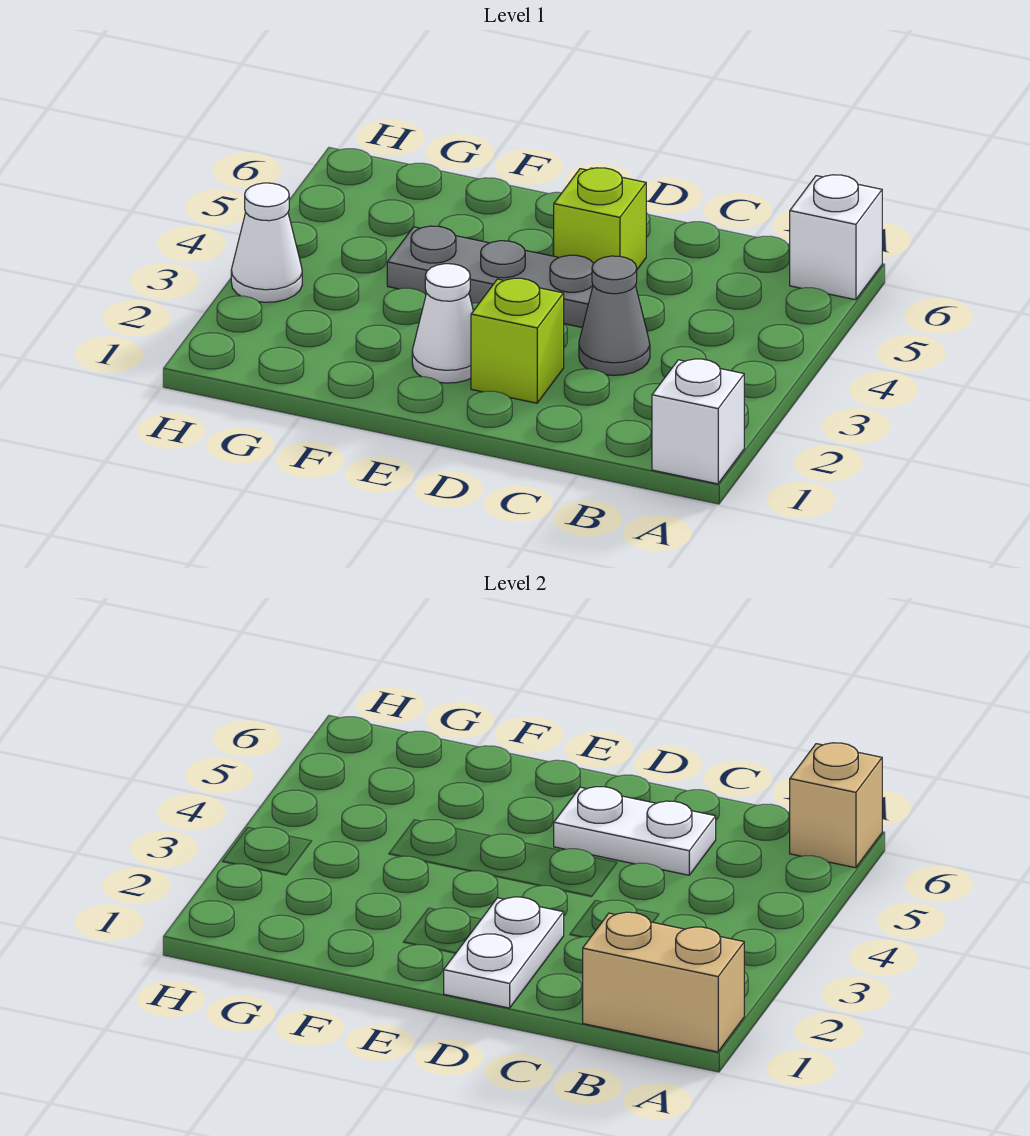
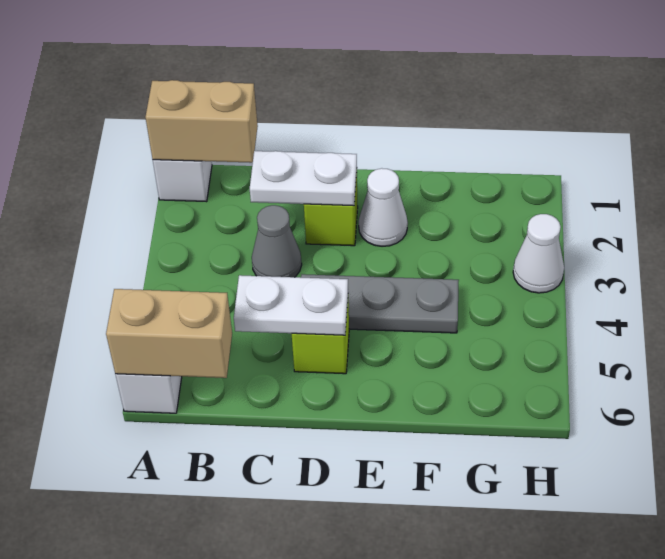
tan 1x1 brick [790,743,882,868] -> tan 1x2 brick [106,289,232,378]
white 1x2 plate [444,897,564,1008] -> white 1x2 plate turned to [250,151,357,206]

